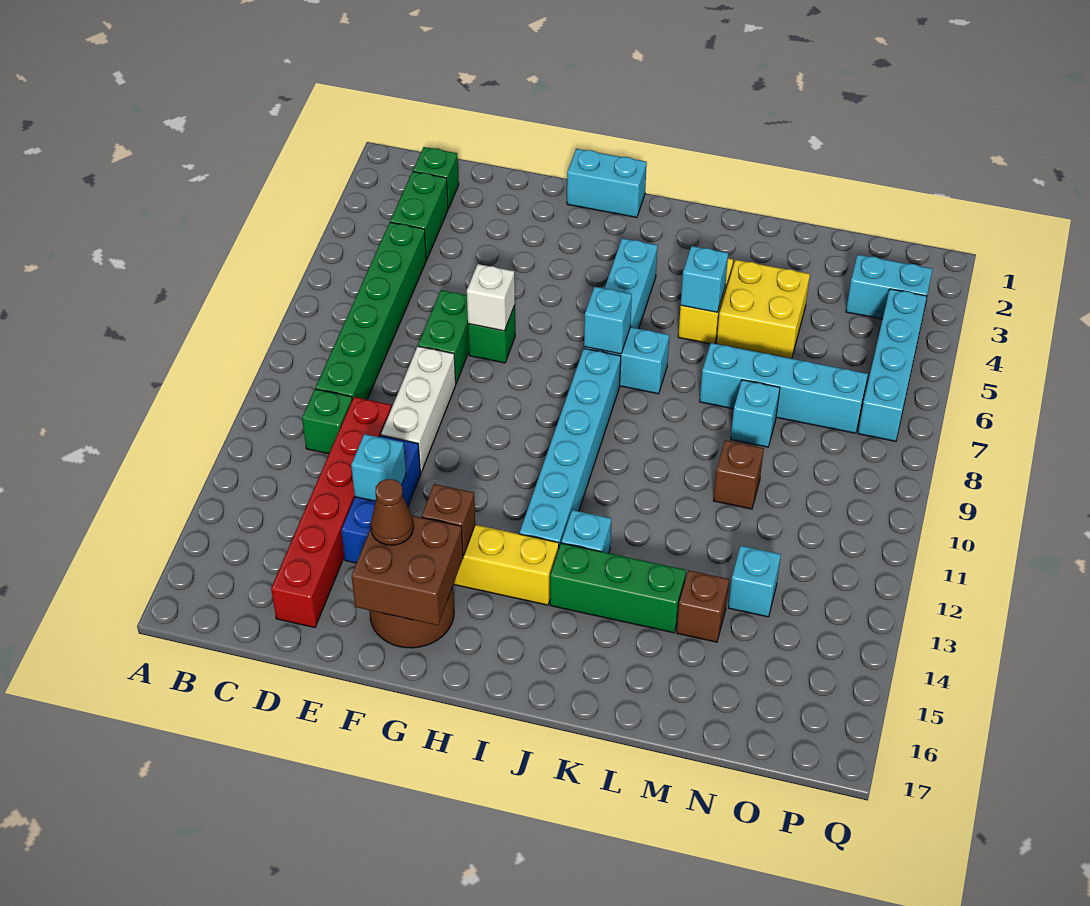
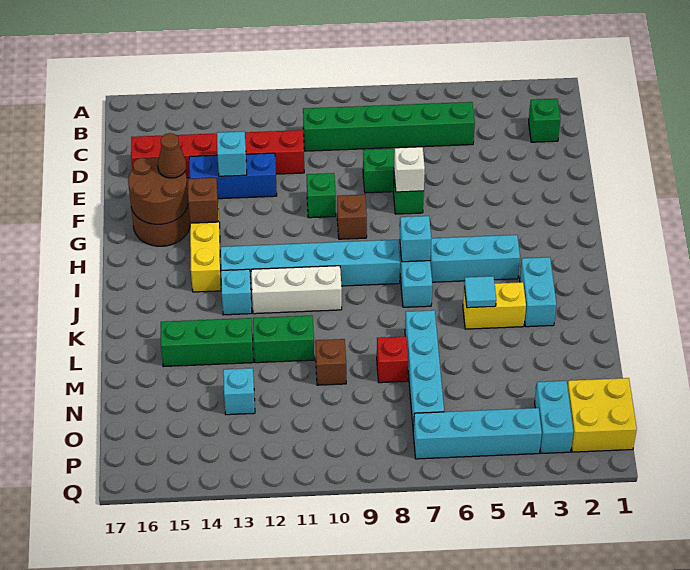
green 1x2 brick [390,172,448,260] -> green 1x2 brick moved to [253,315,314,363]
green 1x1 brick [302,389,352,454] -> green 1x1 brick moved to [307,173,336,218]
white 1x3 brick [381,346,456,473] -> white 1x3 brick moved to [251,266,342,314]
brown 2x2 brick [352,516,463,625] -> brown 2x2 round brick [128,157,188,224]
cyan 1x2 brick [567,149,647,217] -> cyan 1x2 brick moved to [520,257,556,327]
green 1x3 brick [550,543,686,633] -> green 1x3 brick turned to [161,318,253,367]
cyan 1x1 brick [681,246,728,312] -> cyan 1x1 tile [464,276,496,308]
yellow 2x2 brick [717,260,810,359] -> yellow 2x2 brick moved to [568,378,637,452]
cyan 1x1 brick [731,380,780,447] -> red 1x1 brick [377,336,408,383]
brown 1x1 brick [677,570,729,642] -> brown 1x1 brick moved to [337,195,367,239]

